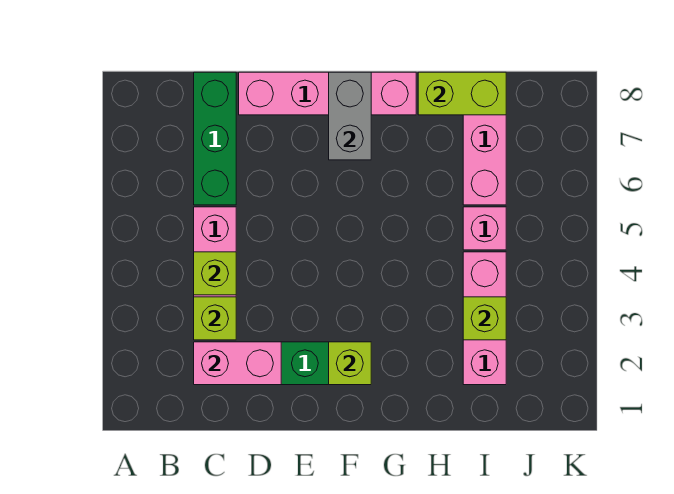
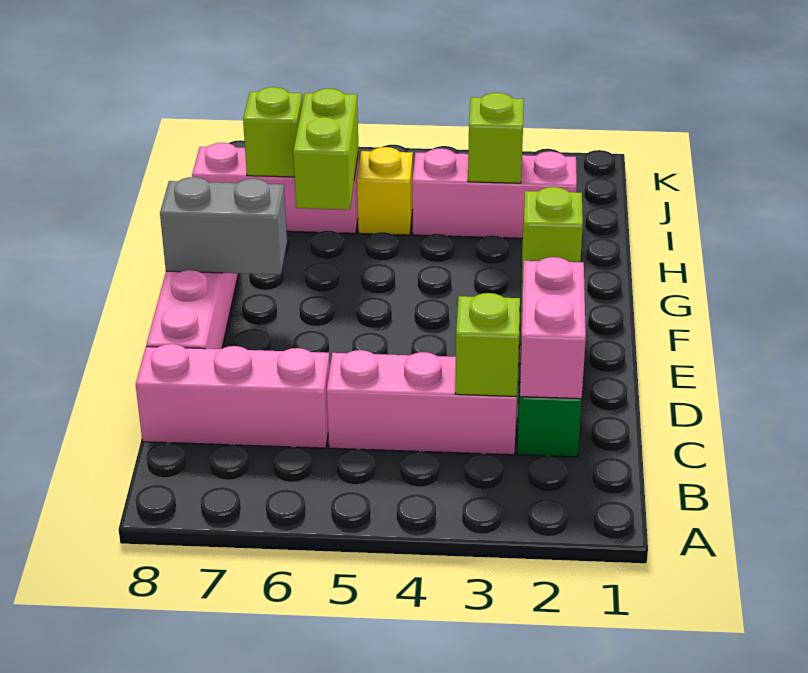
lime 1x1 brick [194,252,236,295] -> lime 1x1 brick moved to [243,87,303,177]
green 1x3 brick [194,72,236,205] -> pink 1x3 brick [136,344,330,448]
lime 1x2 brick [418,72,506,115] -> lime 1x2 brick moved to [293,89,359,210]
pink 1x1 brick [463,207,506,250] -> yellow 1x1 brick [357,147,413,235]

